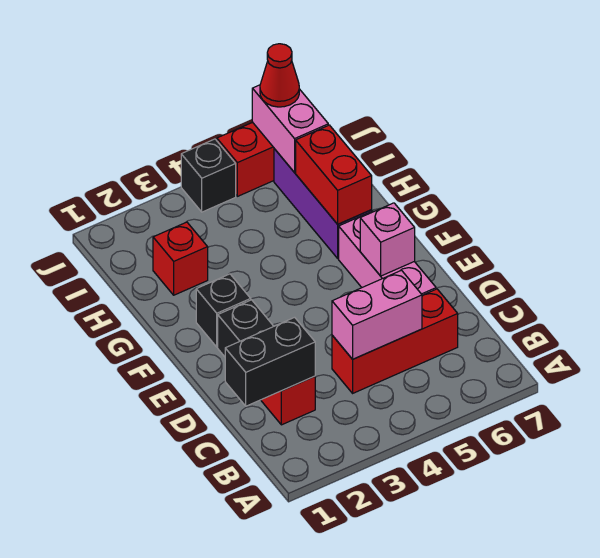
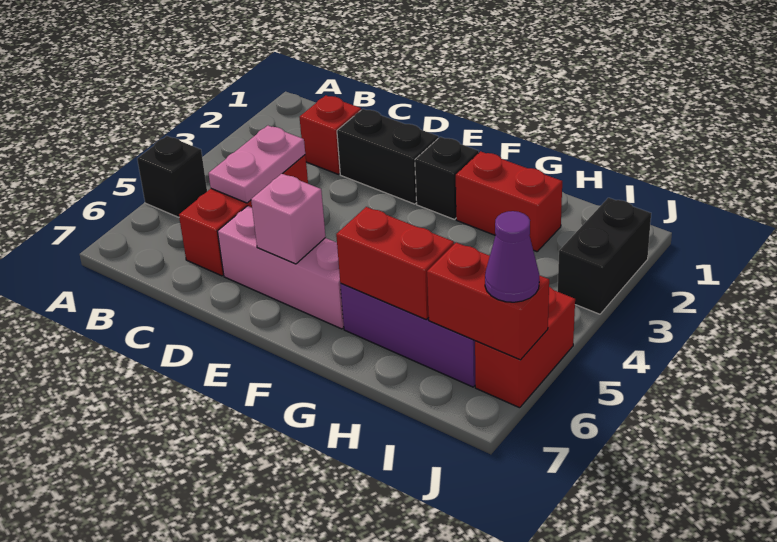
black 1x2 brick [225,317,315,406] -> black 1x2 brick moved to [558,198,651,314]
pink 1x2 brick [332,270,422,359] -> pink 1x2 plate [208,126,305,203]
red 1x1 brick [153,222,208,295] -> red 1x2 brick [456,151,562,252]
pink 1x2 brick [252,85,328,173] -> red 1x2 brick [427,243,549,360]
black 1x1 brick [181,139,236,212] -> black 1x1 brick moved to [137,136,207,217]
red 1x1 cone [260,44,299,107] -> purple 1x1 cone [485,211,539,302]

